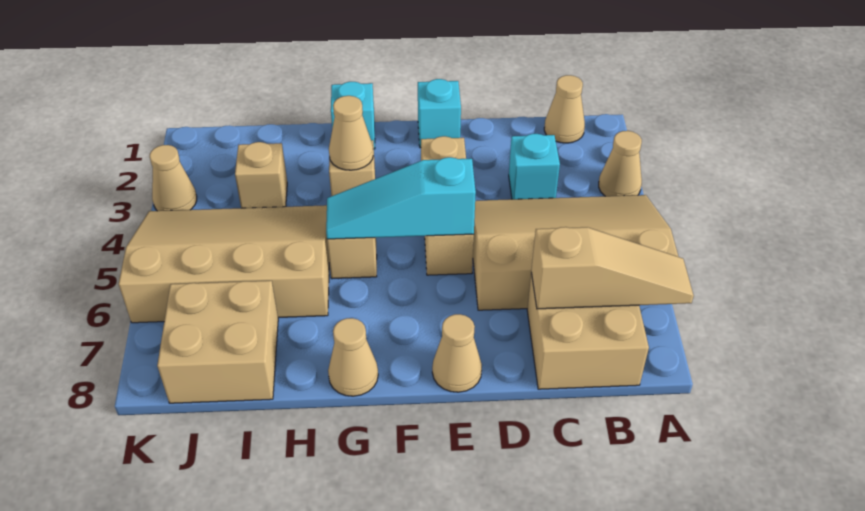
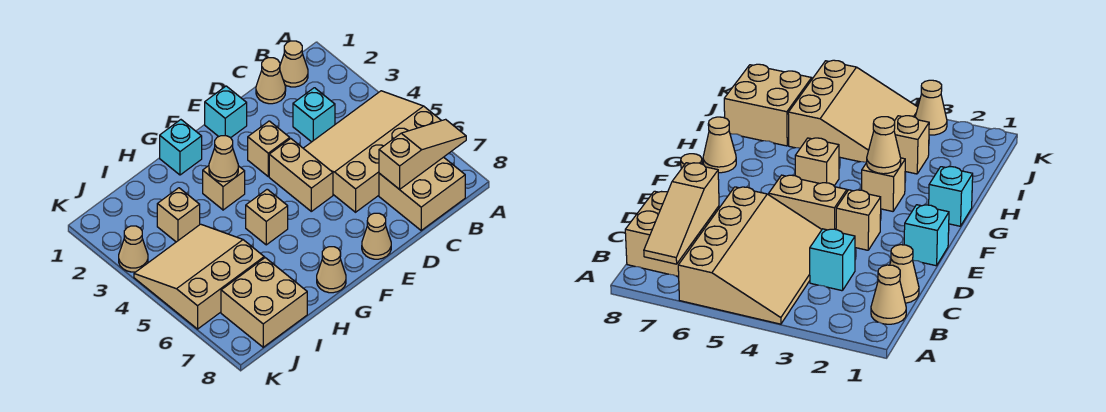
tan 1x1 cone [599,131,642,196] -> tan 1x1 cone moved to [256,58,286,104]
cyan 1x3 slope [326,157,476,239] -> none
tan 3x4 slope [119,205,329,323] -> tan 3x3 slope [134,224,264,329]

